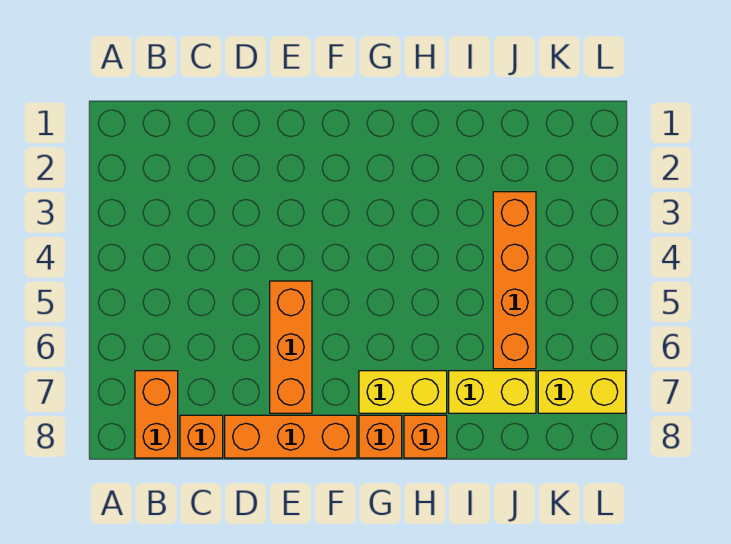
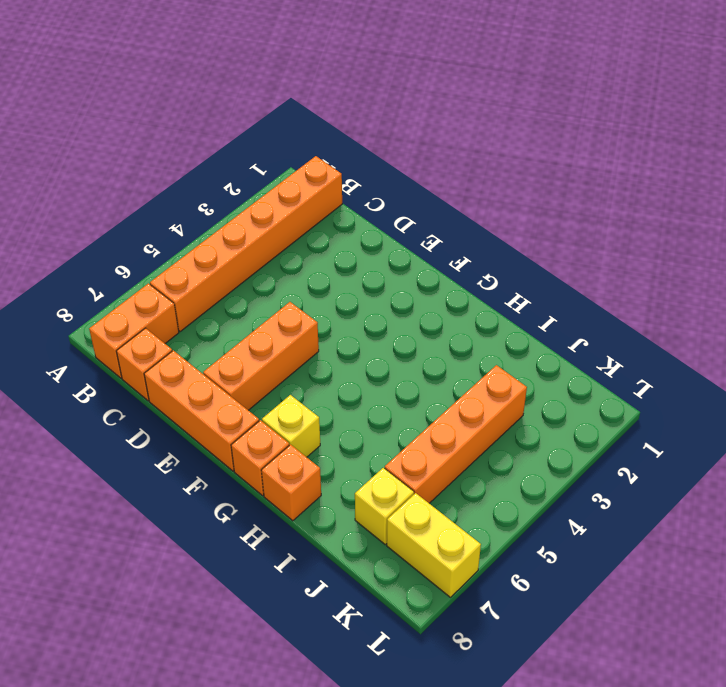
none -> orange 1x6 brick [150,156,342,332]
yellow 1x2 brick [359,371,447,413] -> yellow 1x1 brick [262,395,320,457]
yellow 1x2 brick [449,371,536,413] -> yellow 1x1 brick [355,468,414,544]

